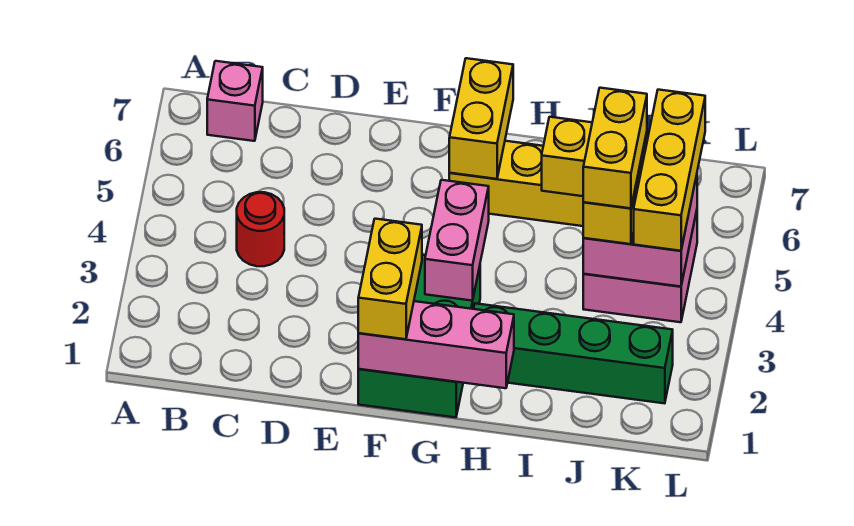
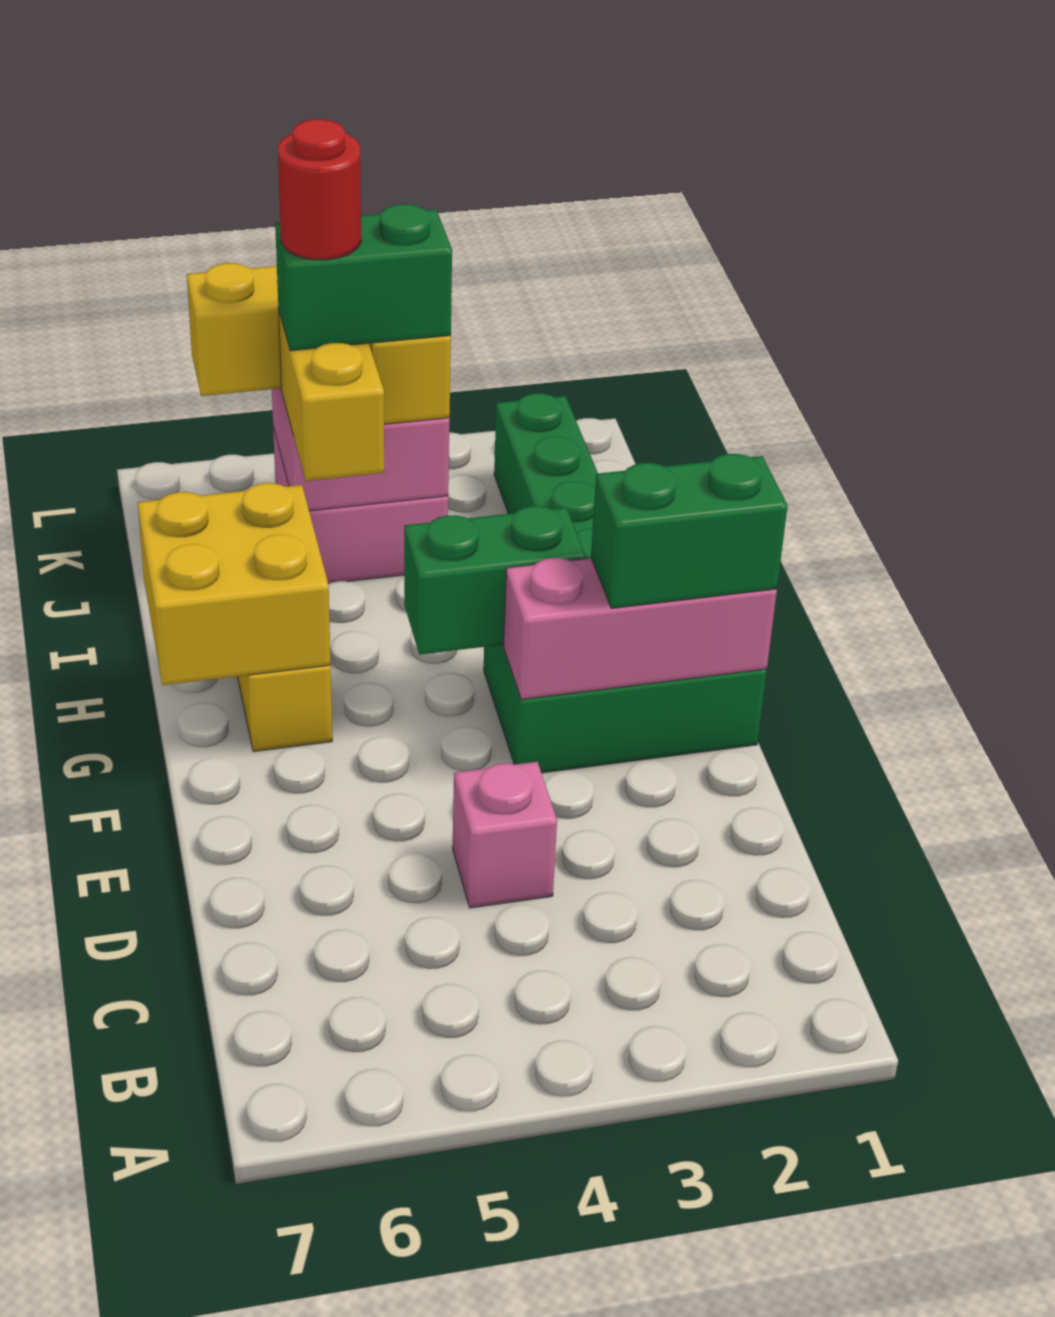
pink 1x1 brick [207,61,263,141] -> pink 1x1 brick moved to [453,762,557,908]
red 1x1 round brick [237,192,284,266] -> red 1x1 round brick moved to [278,119,361,260]
pink 1x3 brick [358,301,514,388] -> pink 1x3 brick turned to [503,558,777,699]
yellow 1x2 brick [358,219,422,339] -> green 1x2 brick [591,454,788,608]
pink 1x2 brick [425,180,489,301] -> green 1x2 brick [404,506,586,655]
yellow 1x2 brick [449,58,513,179] -> yellow 2x2 brick [138,483,331,685]
yellow 1x2 brick [583,88,647,208] -> green 1x2 brick [275,204,452,351]

